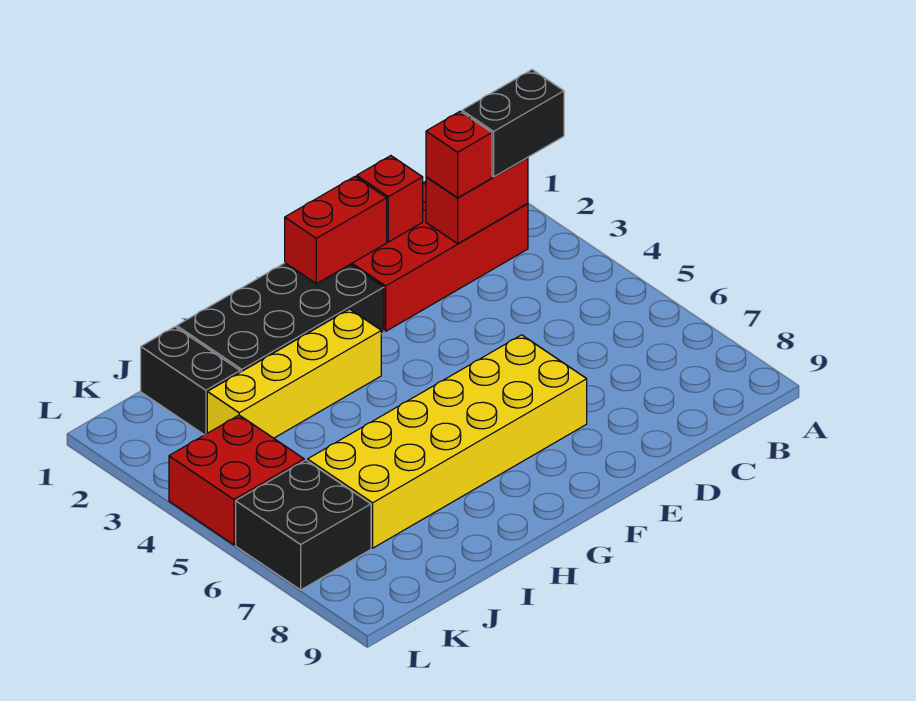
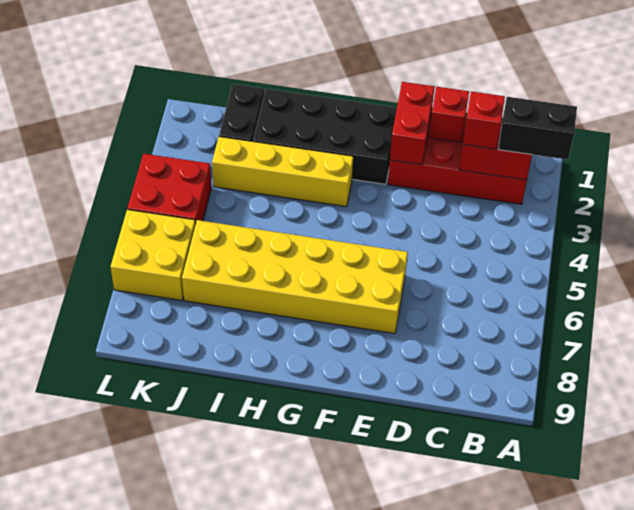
red 1x2 brick [285,177,387,284] -> red 1x2 brick turned to [390,82,435,165]
black 2x2 brick [236,460,371,590] -> yellow 2x2 brick [111,209,196,300]

